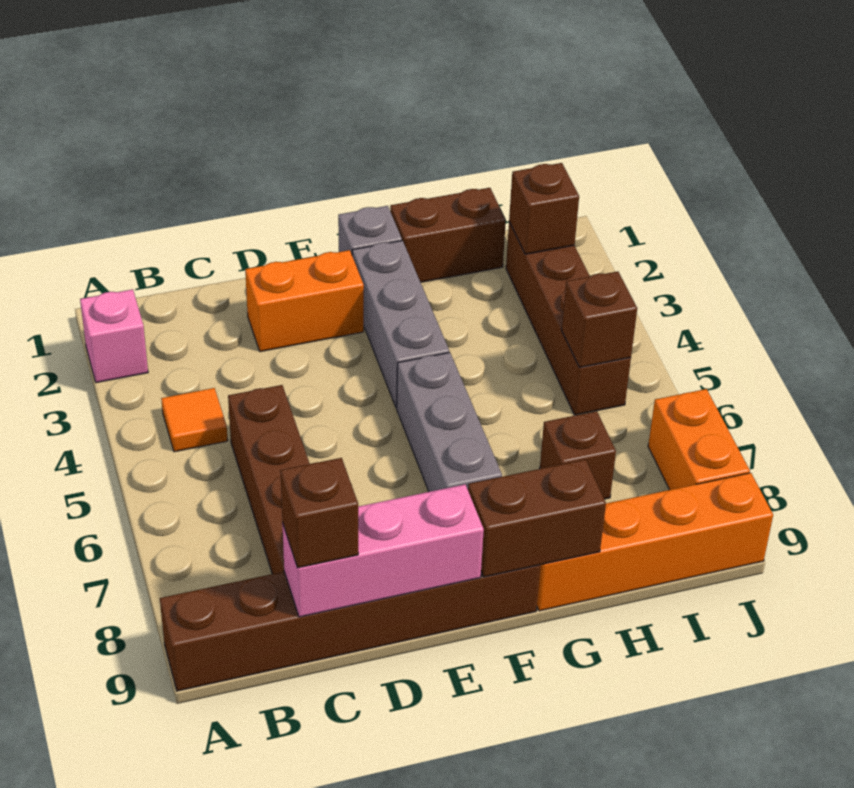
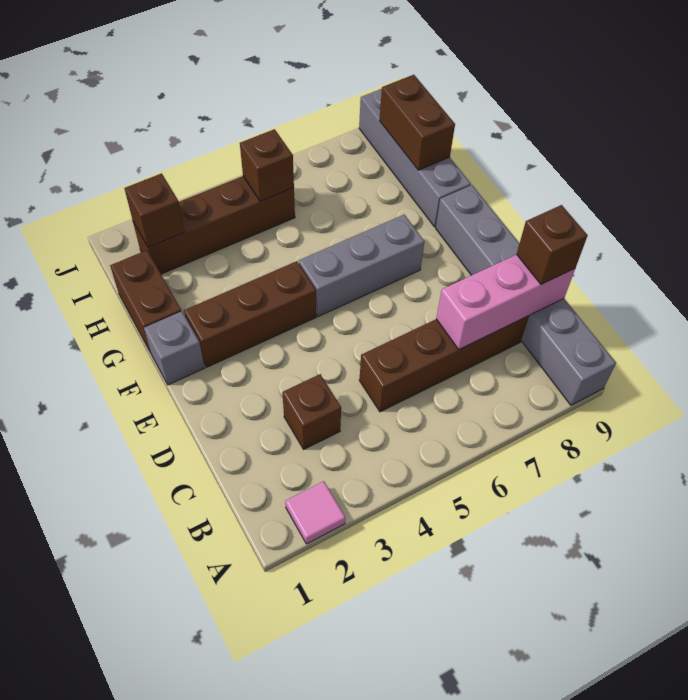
pink 1x1 brick [80,289,148,383] -> pink 1x1 tile [285,481,345,544]
brown 1x6 brick [160,565,541,691] -> grey 1x6 brick [436,185,616,405]
orange 1x1 tile [161,388,228,452] -> none
pink 1x3 brick [282,484,484,617] -> pink 1x3 brick turned to [436,255,575,349]
orange 1x2 brick [245,250,364,352] -> none
grey 1x3 brick [352,241,449,408] -> brown 1x3 brick [184,261,316,367]
brown 1x2 brick [468,460,606,577] -> brown 1x2 brick moved to [380,75,455,170]
orange 1x4 brick [537,473,773,611] -> grey 1x4 brick [359,89,471,227]
brown 1x1 brick [540,411,616,499] -> brown 1x1 brick moved to [282,374,341,449]
orange 1x2 brick [648,389,750,490] -> none

